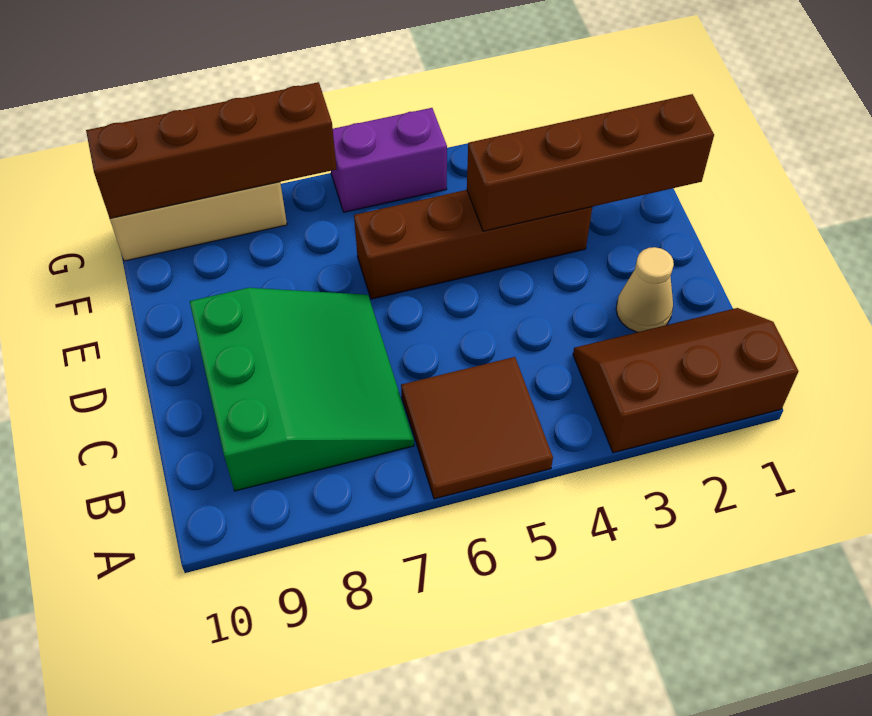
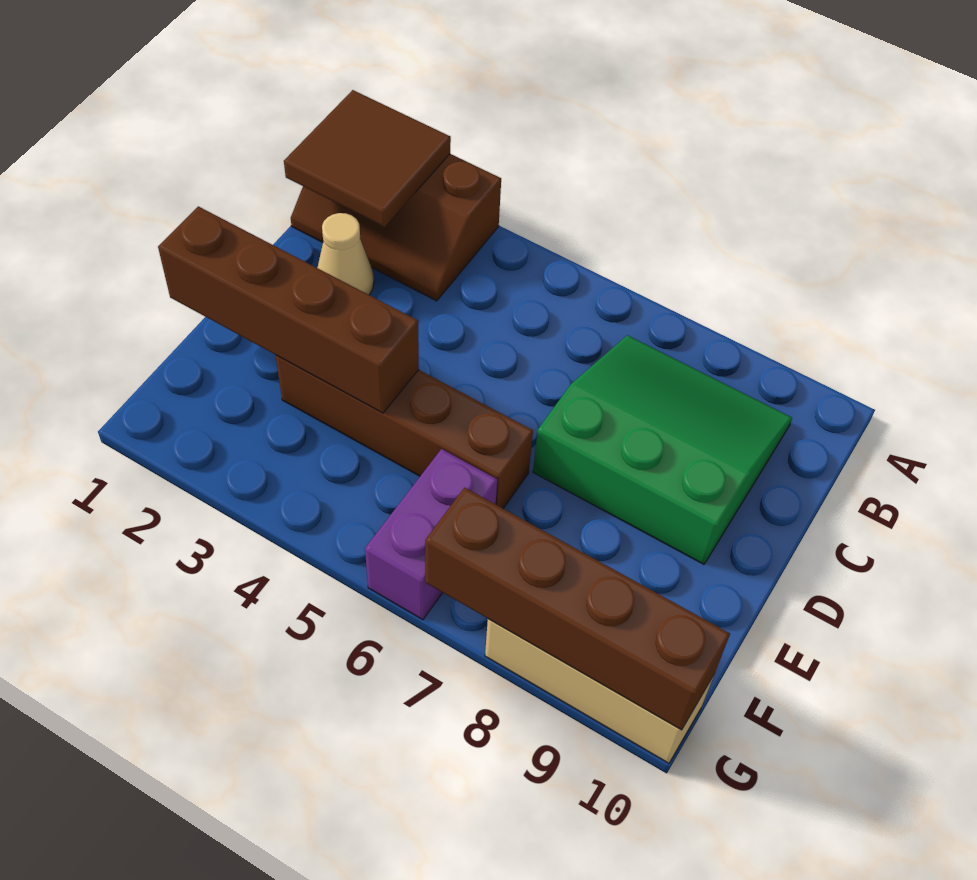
brown 2x2 tile [401,357,553,499] -> brown 2x2 tile moved to [284,90,451,227]
green 3x3 slope [190,288,414,491] -> green 3x3 slope turned to [533,335,792,564]
purple 1x2 brick [331,108,447,212] -> purple 1x2 brick turned to [365,449,497,620]

